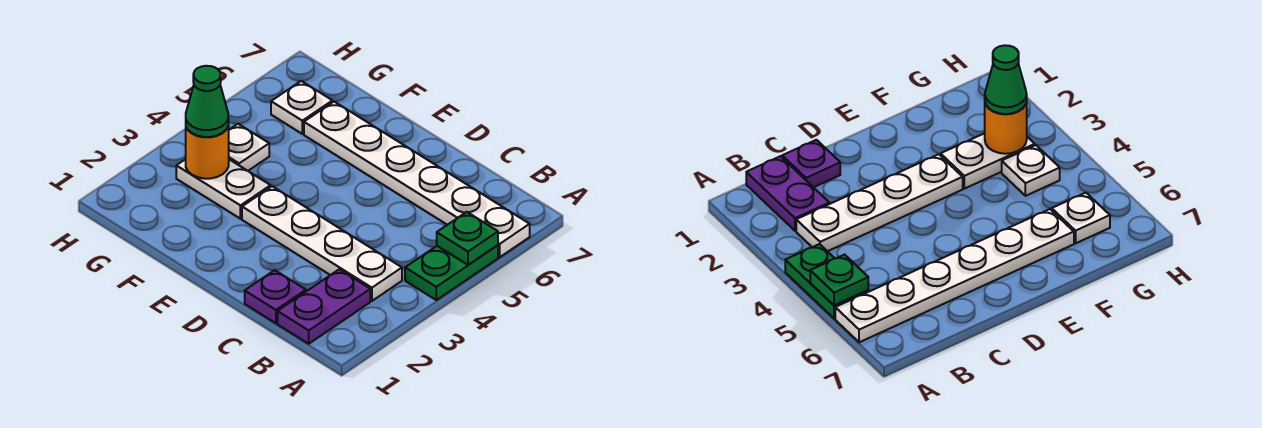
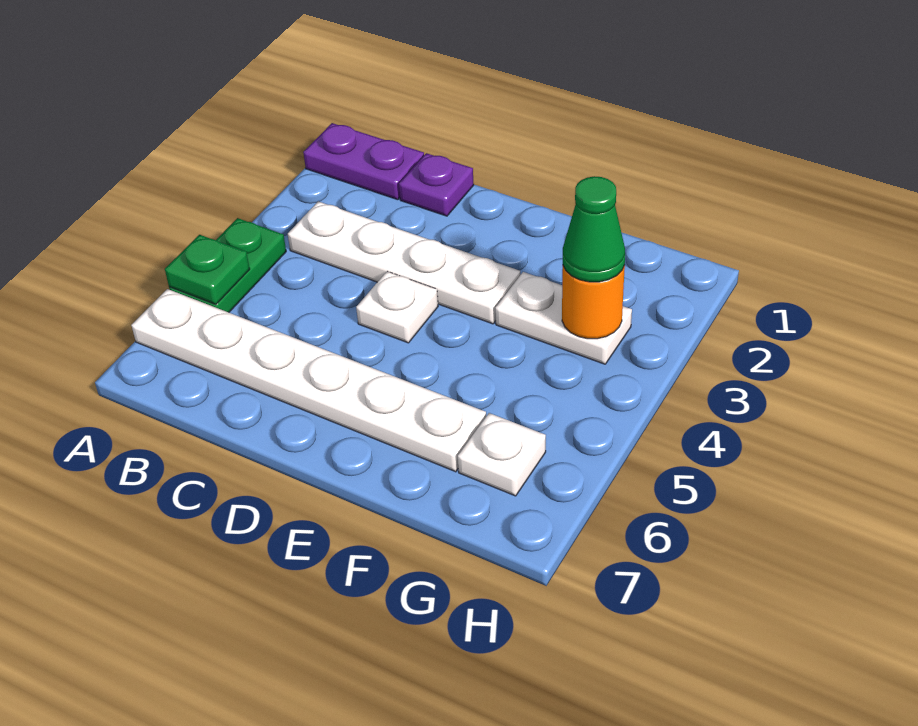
purple 1x2 plate [278,269,370,344] -> purple 1x2 plate turned to [303,123,424,200]
white 1x1 plate [229,124,269,171] -> white 1x1 plate moved to [356,271,438,343]

